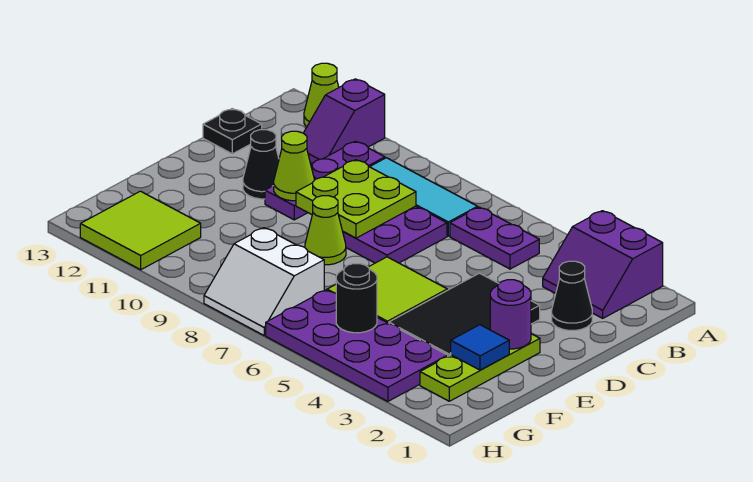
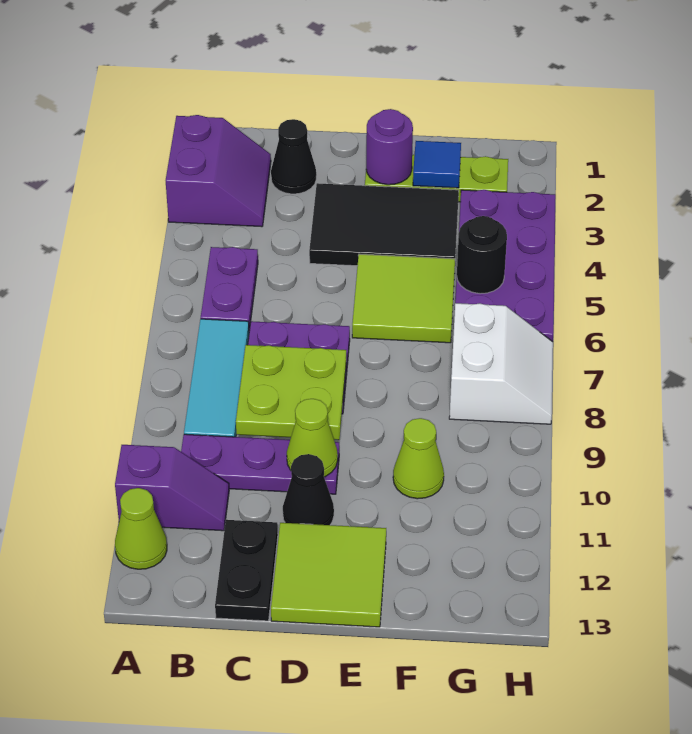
black 1x1 plate [203,109,262,154] -> black 1x2 plate [215,520,278,621]
lime 1x1 cone [305,196,346,265] -> lime 1x1 cone moved to [393,418,444,499]
lime 2x2 tile [80,191,201,270] -> lime 2x2 tile moved to [271,523,386,627]

